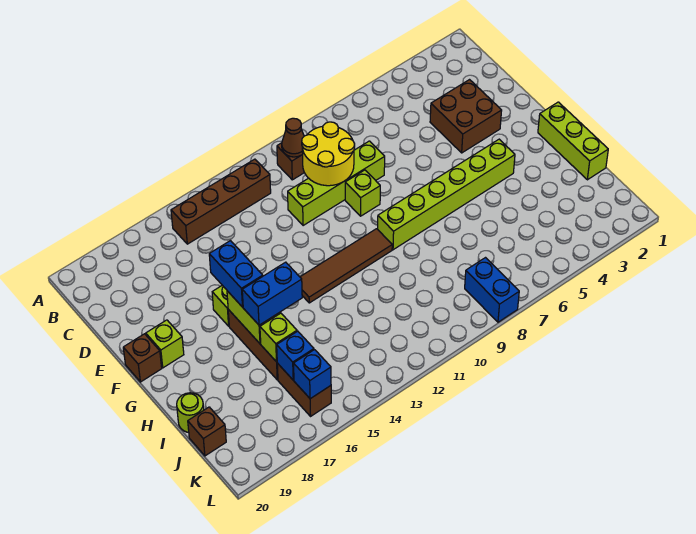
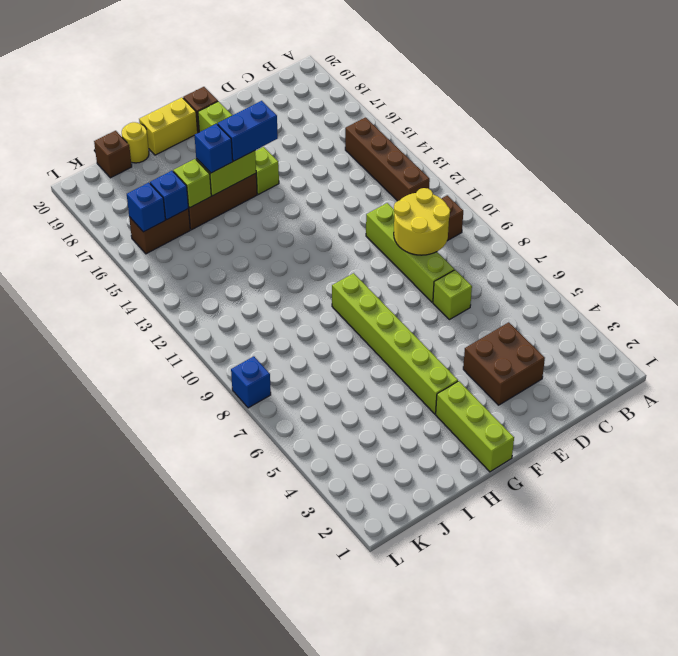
brown 1x1 cone [282,118,304,157] -> none
lime 1x1 brick [345,170,380,216] -> lime 1x1 brick moved to [433,270,472,320]
lime 1x3 brick [538,102,608,180] -> lime 1x3 brick turned to [436,381,514,472]
brown 1x4 tile [300,229,392,303] -> none
none -> yellow 1x2 brick [139,98,198,155]
blue 1x2 brick [242,262,302,325] -> blue 1x1 brick [194,124,233,173]
lime 1x1 round brick [177,393,204,432] -> yellow 1x1 round brick [122,122,149,163]
blue 1x2 brick [465,258,519,322] -> blue 1x1 brick [231,356,271,408]

